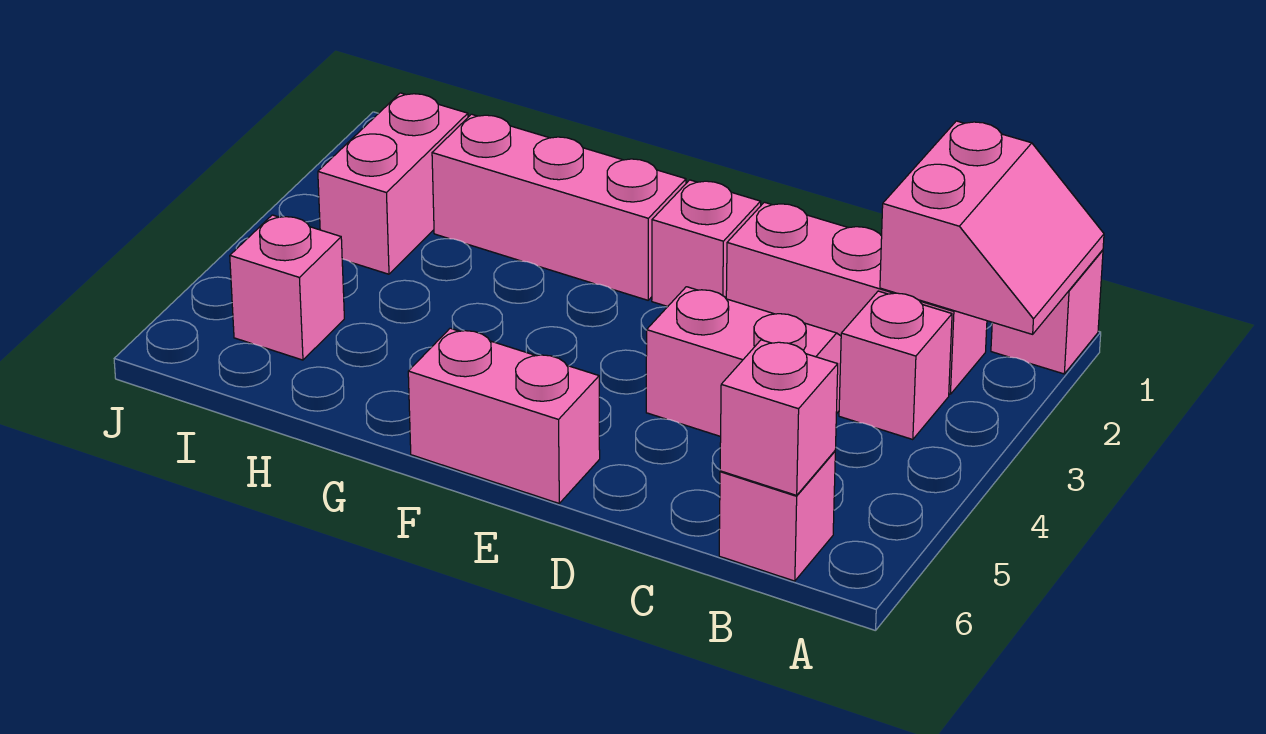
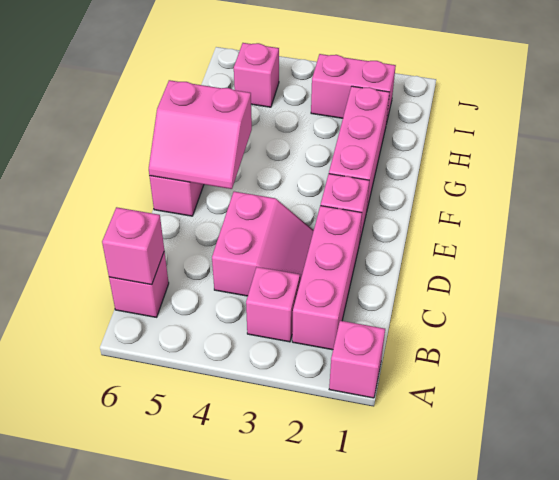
pink 2x2 slope [880,121,1104,334] -> pink 2x2 slope moved to [149,80,252,189]

